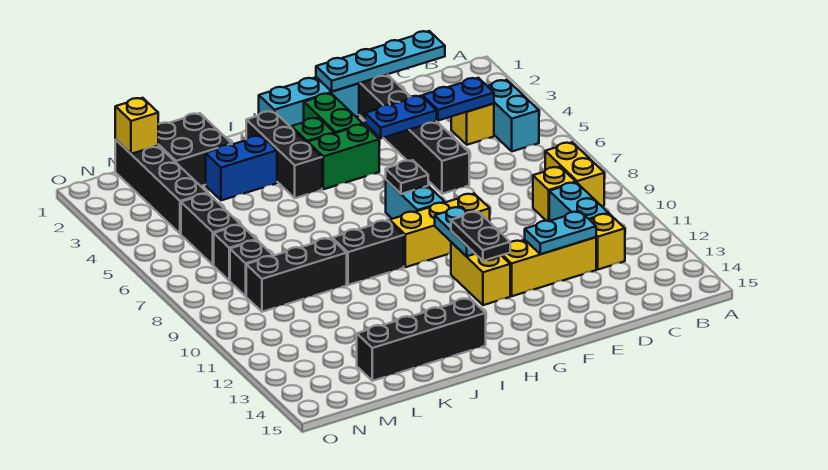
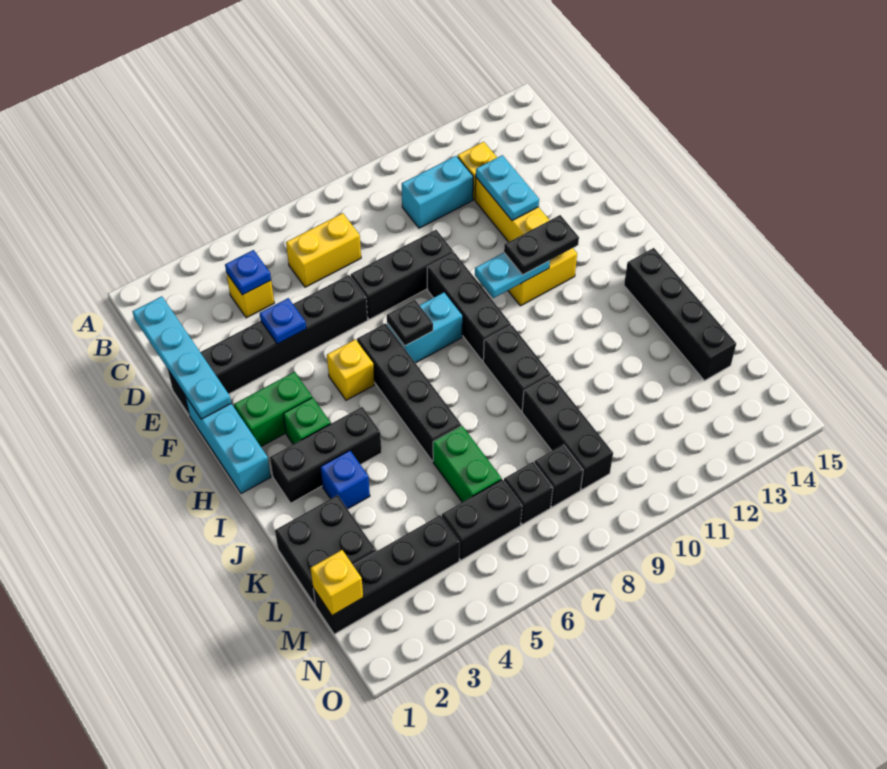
cyan 1x2 brick [488,80,539,151] -> none
yellow 1x2 brick [545,142,604,206] -> yellow 1x2 brick moved to [286,213,361,287]
blue 1x2 plate [423,78,494,121] -> blue 1x1 plate [225,250,271,295]
yellow 1x1 brick [533,167,576,221] -> yellow 1x1 brick moved to [327,339,374,400]
blue 1x2 plate [365,96,437,138] -> blue 1x1 plate [260,298,306,344]
none -> black 1x3 brick [351,230,454,319]
yellow 1x3 brick [390,194,490,267] -> black 1x3 brick [427,253,511,361]
green 1x2 brick [308,124,379,189] -> green 1x2 brick moved to [433,426,502,502]
none -> black 1x4 brick [357,324,461,461]
blue 1x2 brick [206,136,277,200] -> blue 1x1 brick [320,451,370,509]

